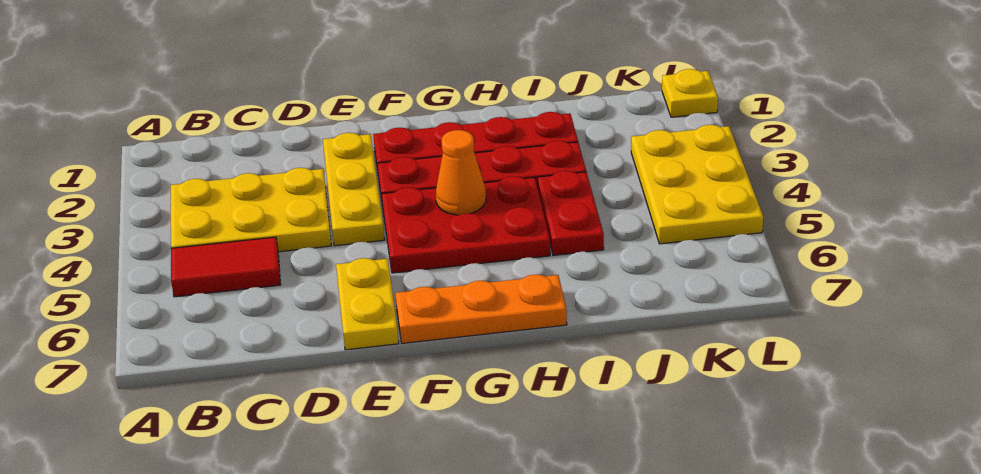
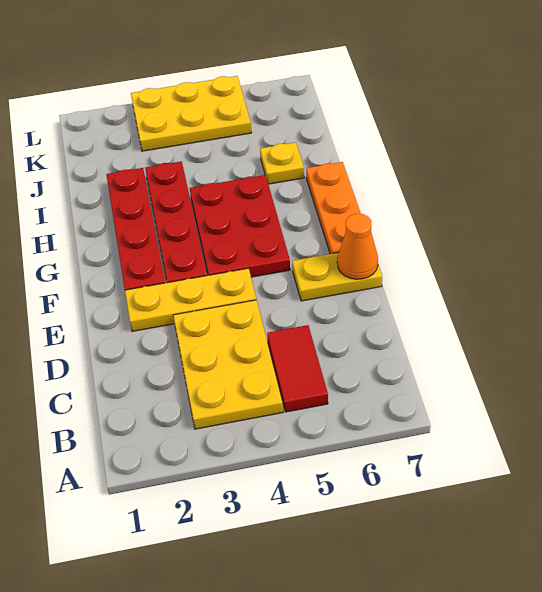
orange 1x1 cone [436,130,486,215] -> orange 1x1 cone moved to [337,214,378,279]
red 1x2 plate [537,171,604,255] -> none
yellow 1x1 plate [662,69,718,117] -> yellow 1x1 plate moved to [260,142,304,184]

